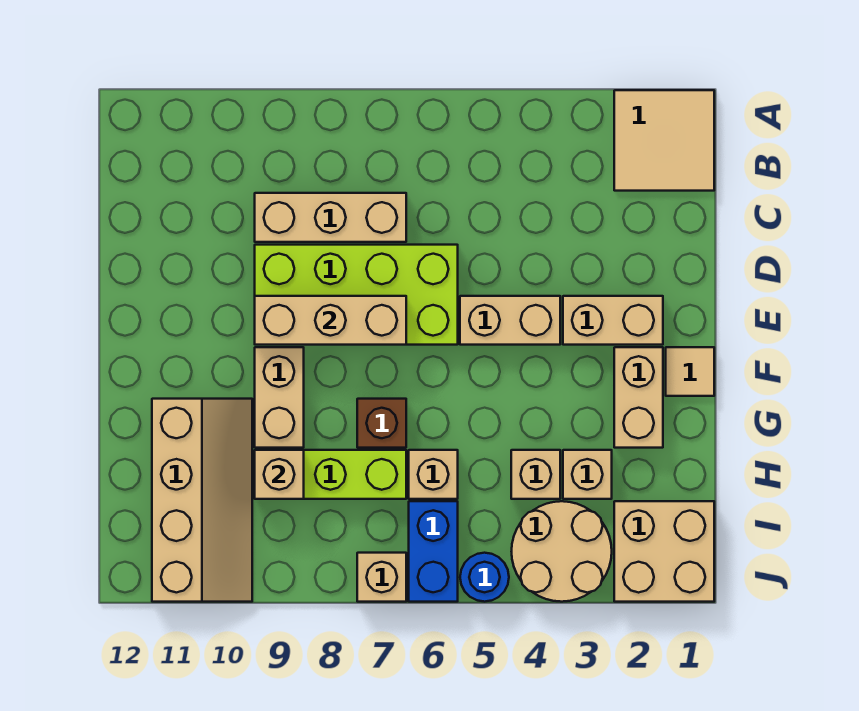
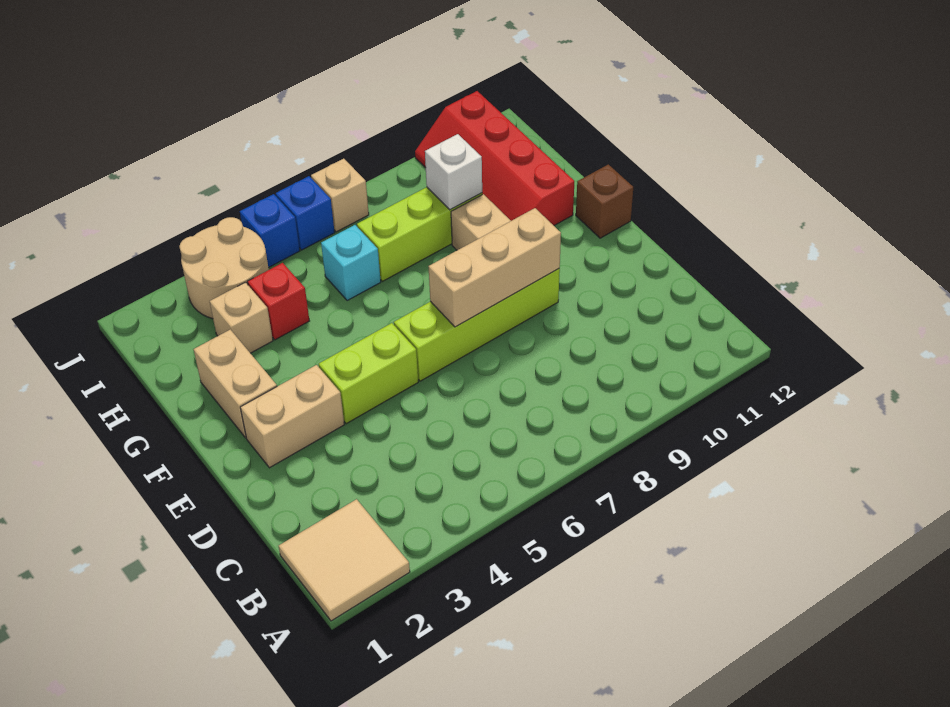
tan 1x3 brick [255,193,406,242] -> none
lime 2x4 brick [255,245,458,345] -> lime 1x4 brick [394,269,560,381]
tan 1x2 brick [460,296,560,345] -> lime 1x2 brick [319,323,418,424]
tan 1x1 tile [666,347,714,396] -> none
brown 1x1 brick [357,399,406,448] -> brown 1x1 brick moved to [576,164,633,238]
tan 2x4 slope [152,399,252,602] -> red 2x4 slope [415,91,574,225]
tan 1x1 brick [511,450,560,499] -> red 1x1 brick [247,263,309,340]
tan 1x1 brick [409,450,458,499] -> cyan 1x1 brick [321,225,381,301]
tan 1x1 brick [255,450,304,499] -> white 1x1 brick [425,134,482,210]
tan 2x2 brick [614,501,714,602] -> none
blue 1x2 brick [409,501,458,602] -> blue 1x1 brick [276,176,335,250]
blue 1x1 round brick [460,553,509,602] -> blue 1x1 brick [240,194,300,268]

